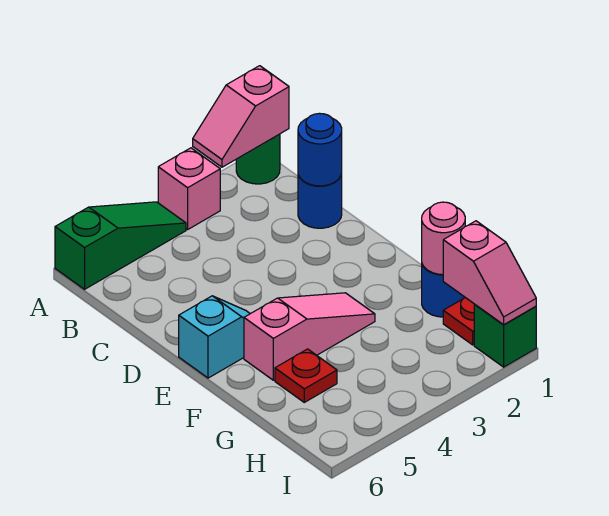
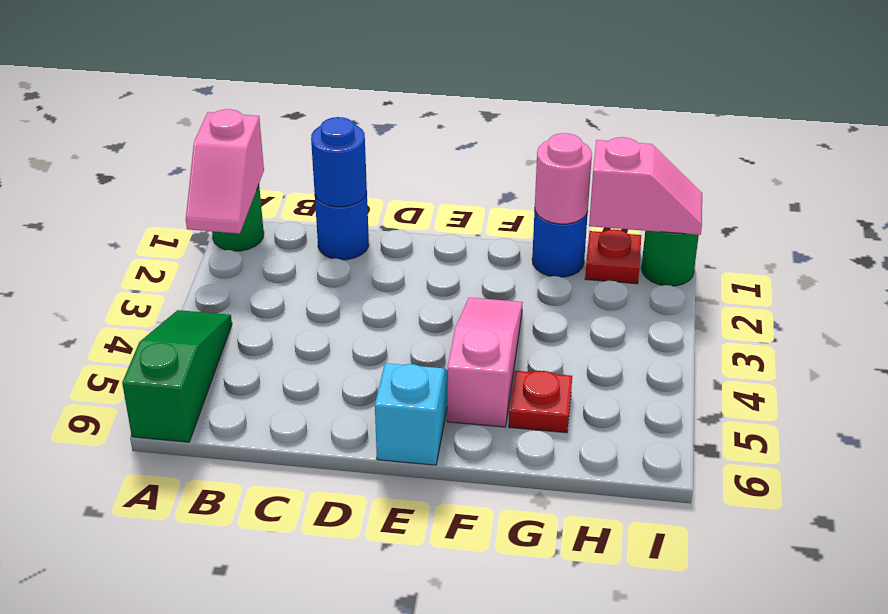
pink 1x1 brick [158,148,220,229] -> none
green 1x1 brick [474,304,536,367] -> green 1x1 round brick [641,231,699,286]

